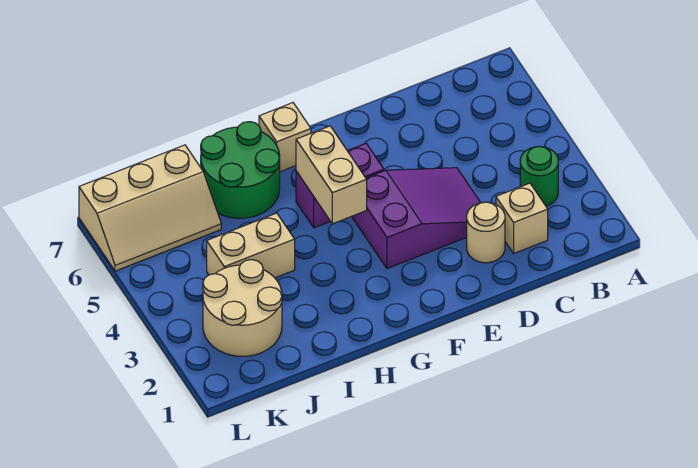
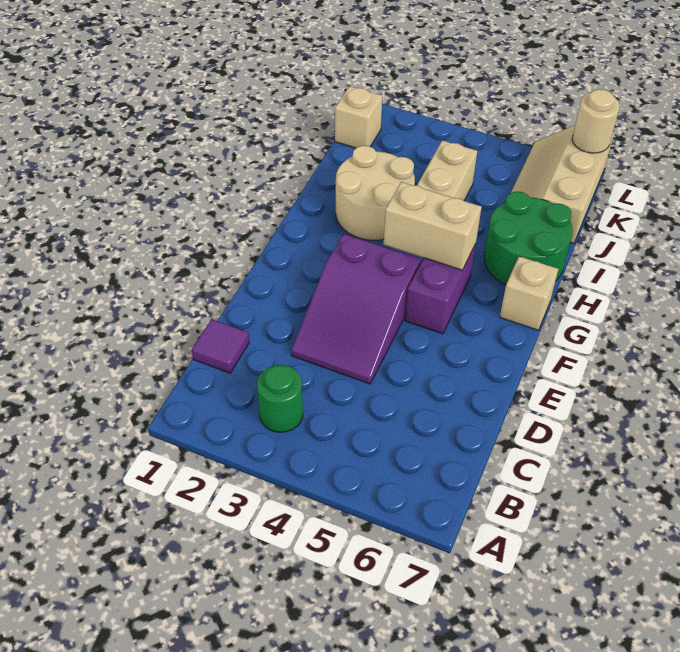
none -> purple 1x1 tile [192,319,249,373]
tan 1x1 brick [496,183,548,253] -> tan 1x1 brick moved to [335,86,382,148]
tan 1x1 round brick [467,202,505,263] -> tan 1x1 round brick moved to [572,89,620,153]
tan 2x2 round brick [203,260,282,356] -> tan 2x2 round brick moved to [336,146,415,240]

